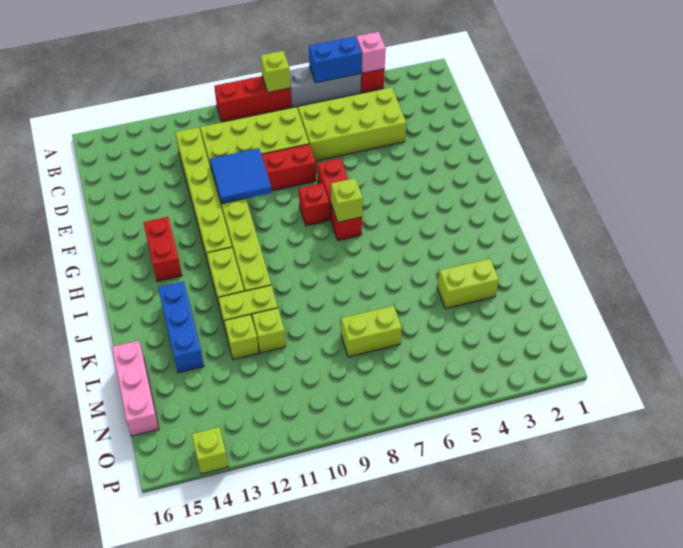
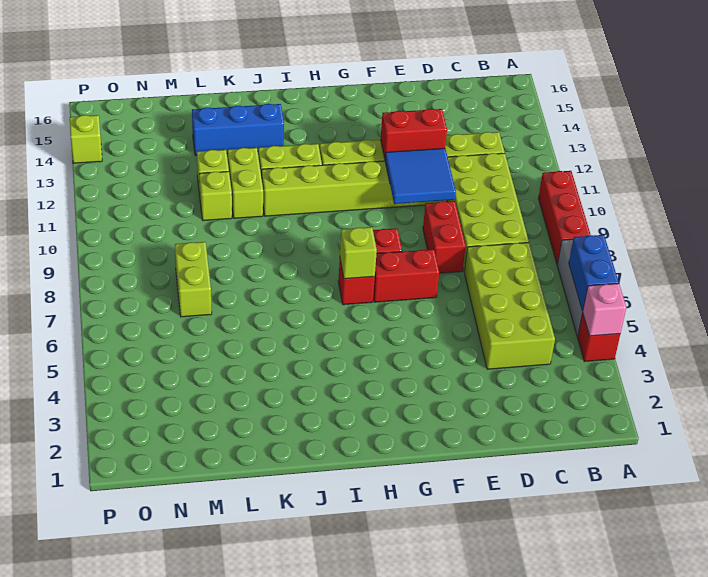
lime 1x1 brick [261,51,290,92] -> none
red 1x2 brick [143,217,182,282] -> red 1x2 brick moved to [381,109,447,158]
lime 1x2 brick [437,259,499,309] -> none
pink 1x3 brick [112,341,159,436] -> none

